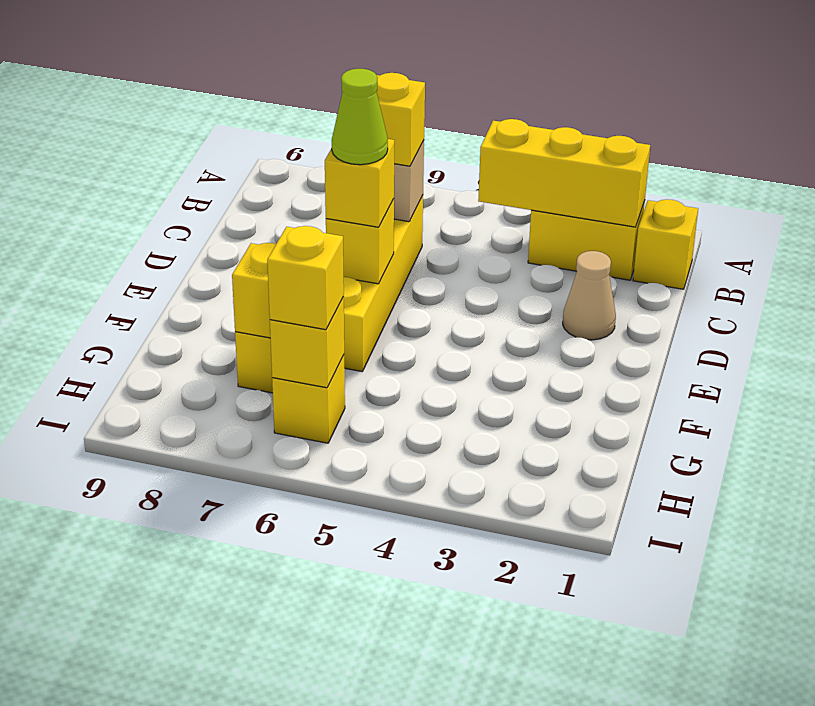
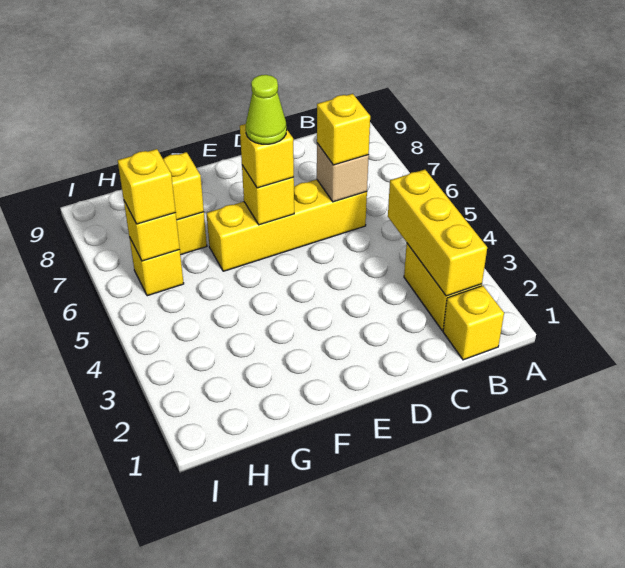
tan 1x1 cone [563,251,616,340] -> none

